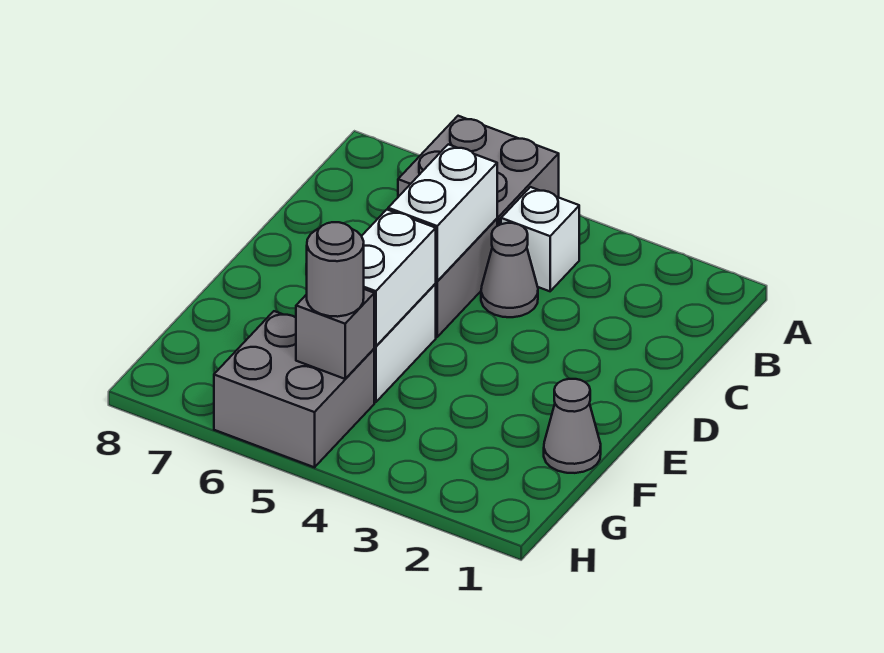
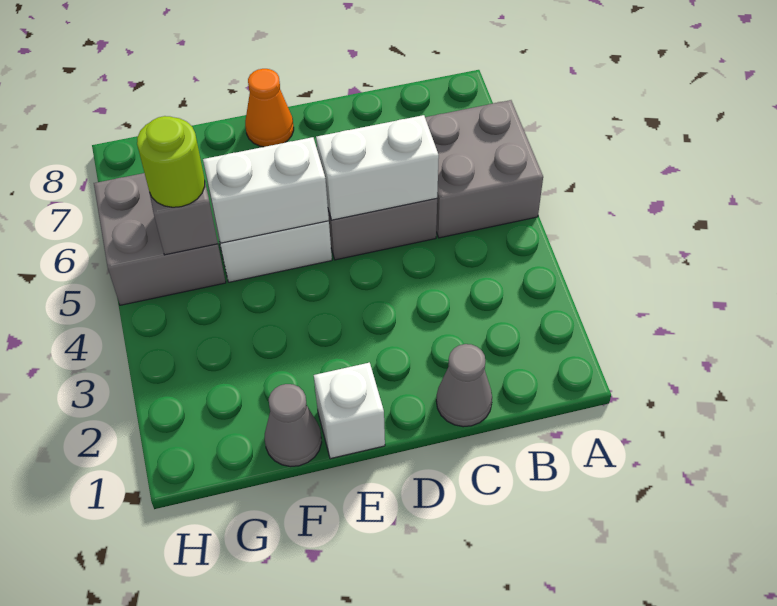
white 1x1 brick [501,187,579,291] -> white 1x1 brick moved to [314,363,385,459]
grey 1x1 cone [481,223,538,317] -> grey 1x1 cone moved to [436,344,492,427]
none -> orange 1x1 cone [245,69,294,147]
grey 1x1 round brick [306,222,364,317] -> lime 1x1 round brick [137,116,205,207]

